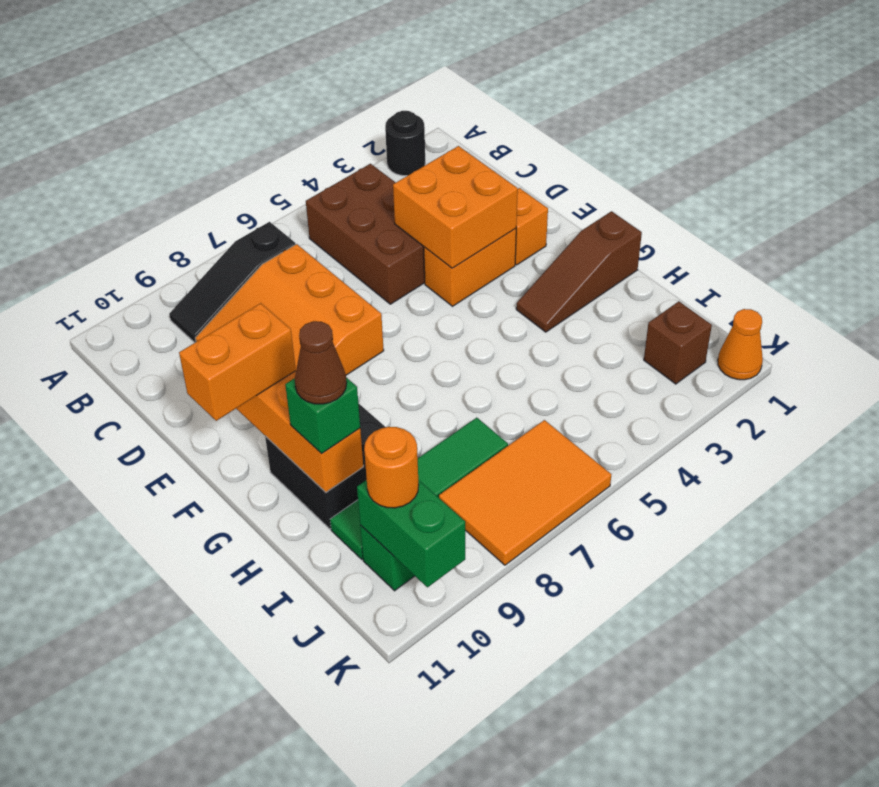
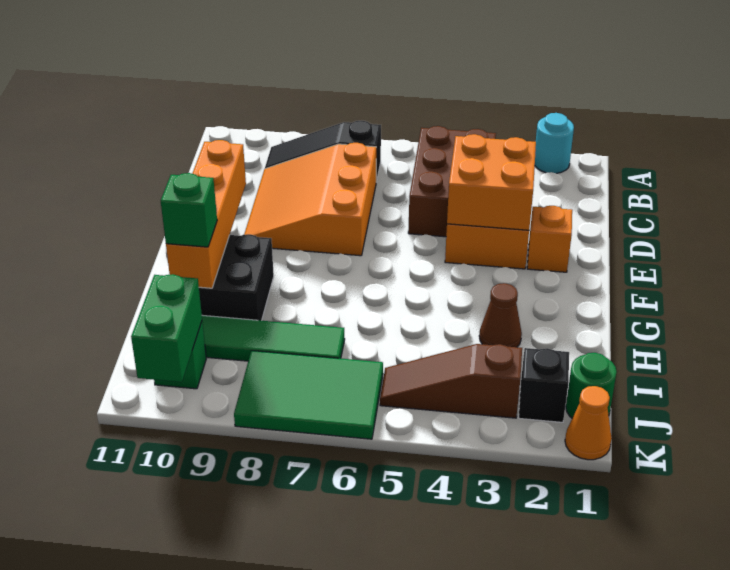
black 1x1 round brick [385,111,425,176] -> cyan 1x1 round brick [535,113,574,173]
orange 1x2 brick [179,303,296,421] -> none
brown 1x3 slope [516,211,642,332] -> brown 1x3 slope moved to [380,344,522,418]
brown 1x1 cone [295,321,347,404] -> brown 1x1 cone moved to [479,283,522,347]
none -> green 1x1 round brick [566,353,617,418]
brown 1x1 brick [644,301,712,384] -> black 1x1 brick [519,348,569,422]
orange 2x3 tile [439,420,611,565] -> green 2x3 tile [234,351,383,439]
orange 1x1 round brick [364,427,419,508] -> none

